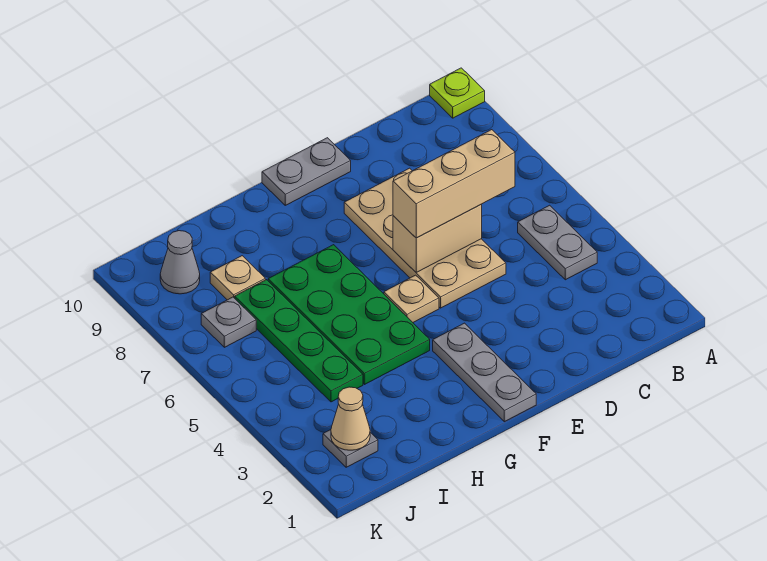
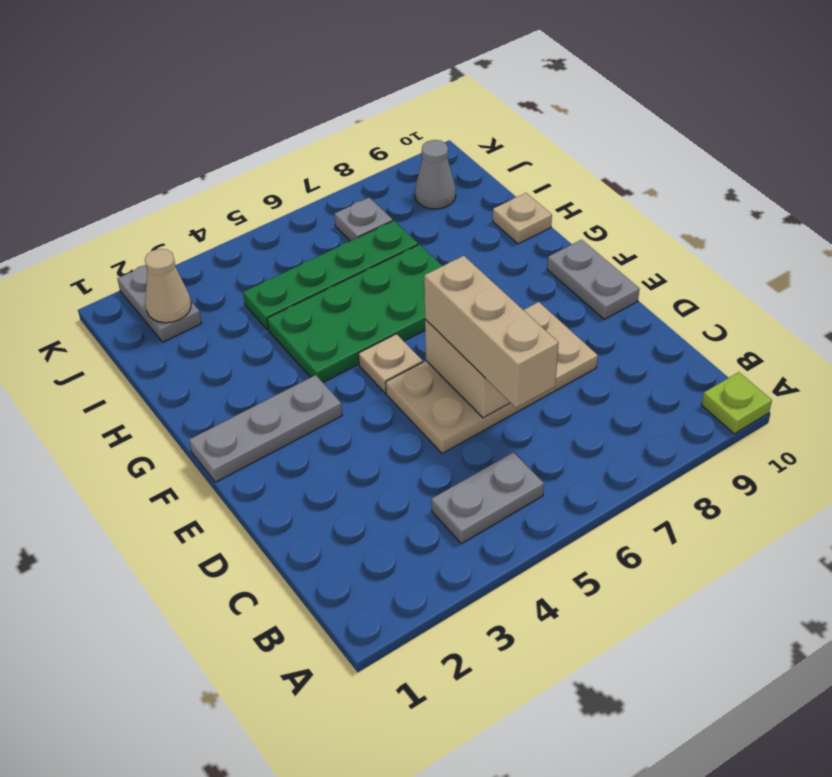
tan 1x1 plate [210,256,265,300] -> tan 1x1 plate moved to [493,193,552,244]
grey 1x1 plate [323,430,378,467] -> grey 1x2 plate [117,265,202,342]

